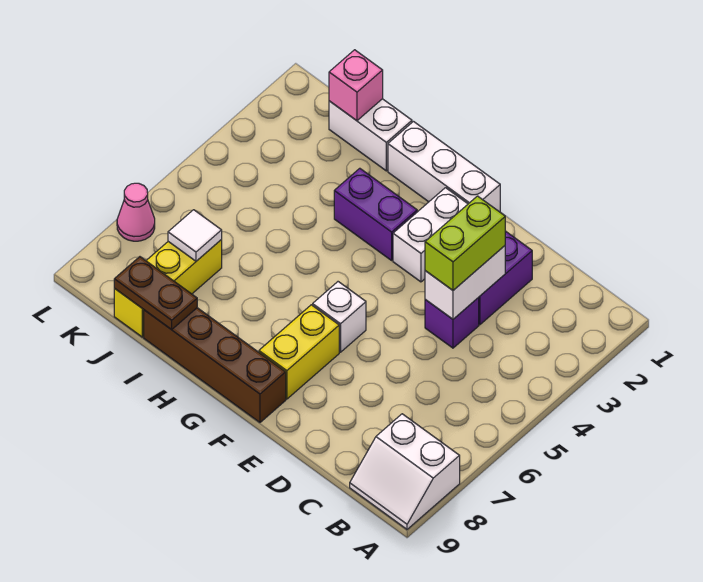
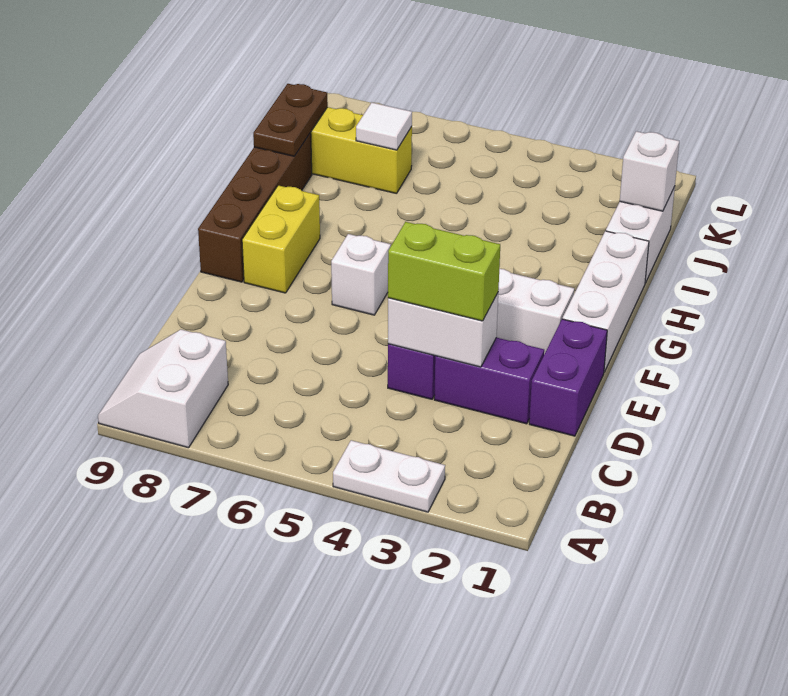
none -> white 1x2 plate [333,440,445,512]
yellow 1x2 brick [259,305,339,399] -> yellow 1x2 brick turned to [242,185,320,293]
purple 1x2 brick [334,168,417,260] -> purple 1x2 brick moved to [529,319,607,436]
pink 1x1 brick [329,50,383,121] -> white 1x1 brick [620,131,679,211]
pink 1x1 cone [117,183,155,241] -> none

